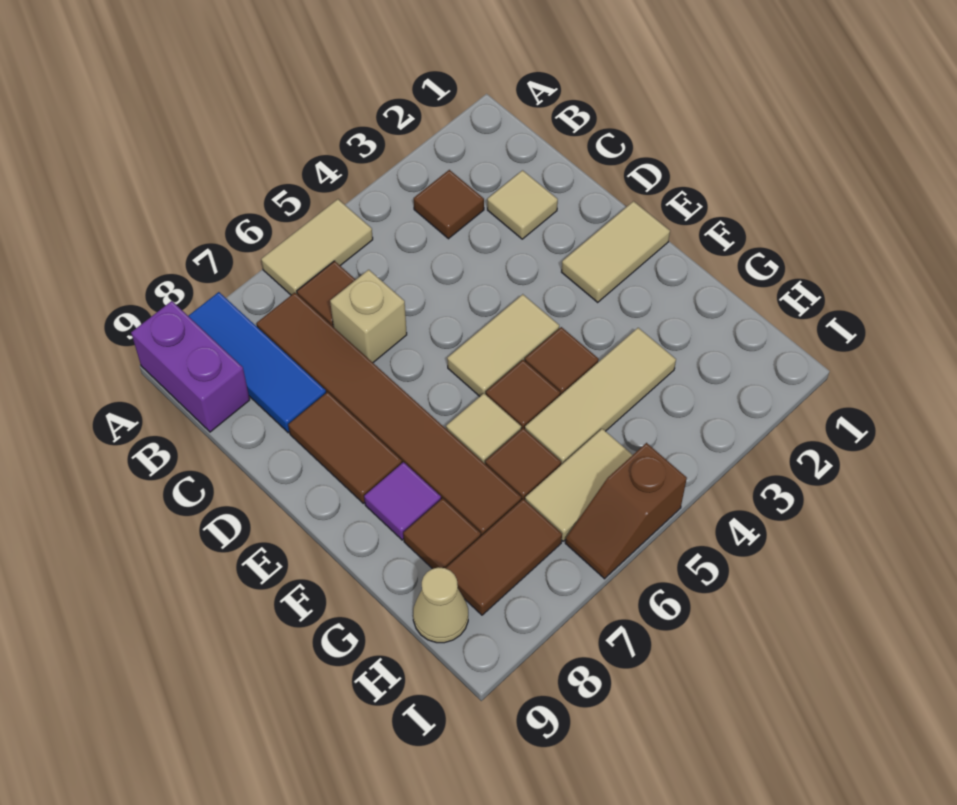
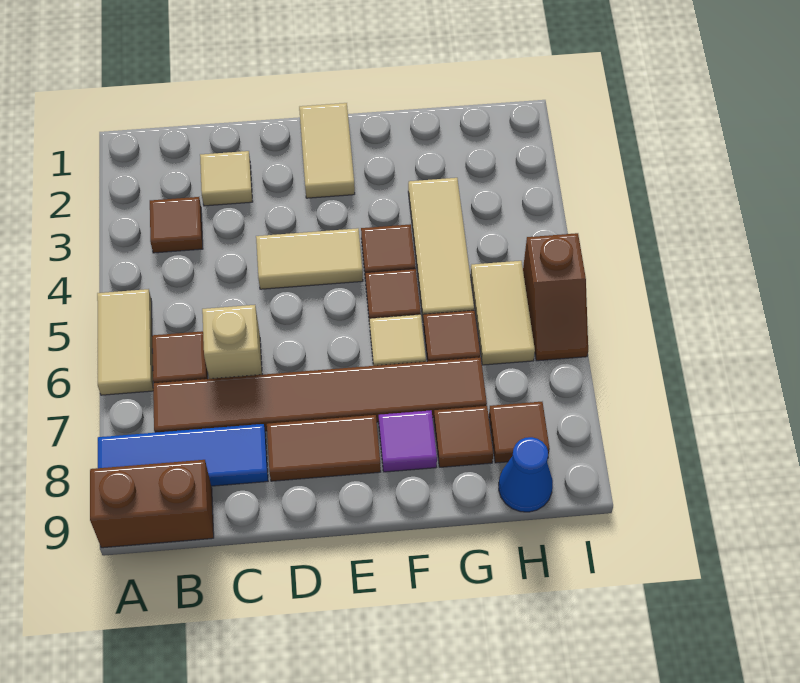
purple 1x2 brick [131,301,250,432] -> brown 1x2 brick [90,460,214,548]
tan 1x2 tile [447,294,559,396] -> tan 1x2 tile turned to [256,228,363,289]
brown 1x2 tile [446,499,562,615] -> brown 1x1 tile [489,402,550,463]
tan 1x1 cone [413,567,468,643] -> blue 1x1 cone [499,437,553,512]

